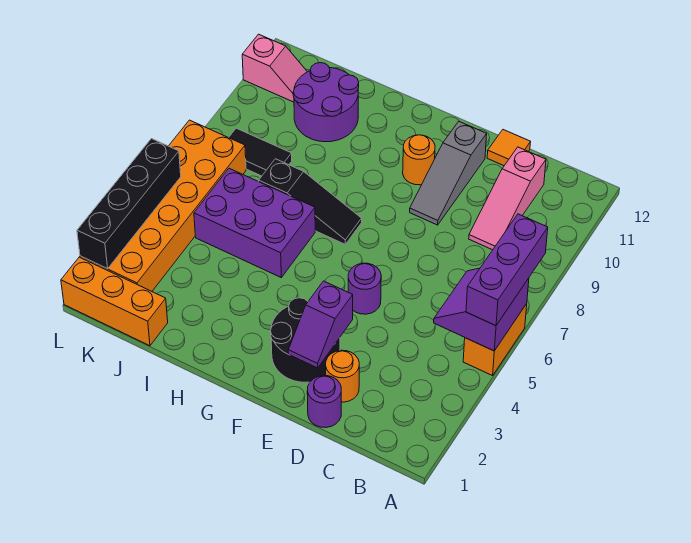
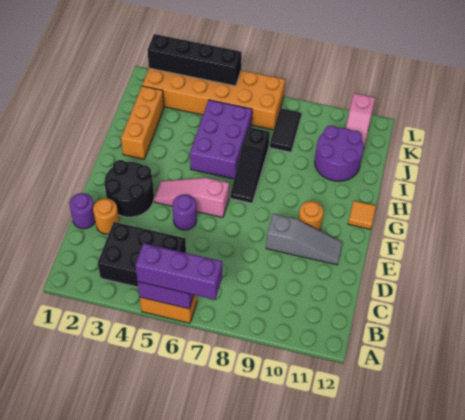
none -> black 2x3 brick [98,222,186,287]
pink 1x3 slope [469,147,546,250] -> pink 1x3 slope moved to [154,178,229,218]
orange 1x1 tile [487,130,530,166] -> orange 1x1 tile moved to [348,201,376,229]
purple 1x2 slope [288,281,353,368] -> none
grey 1x3 slope [410,121,487,225] -> grey 1x3 slope turned to [266,214,343,265]
orange 1x3 brick [61,257,168,346] -> orange 1x3 brick moved to [121,86,164,159]

